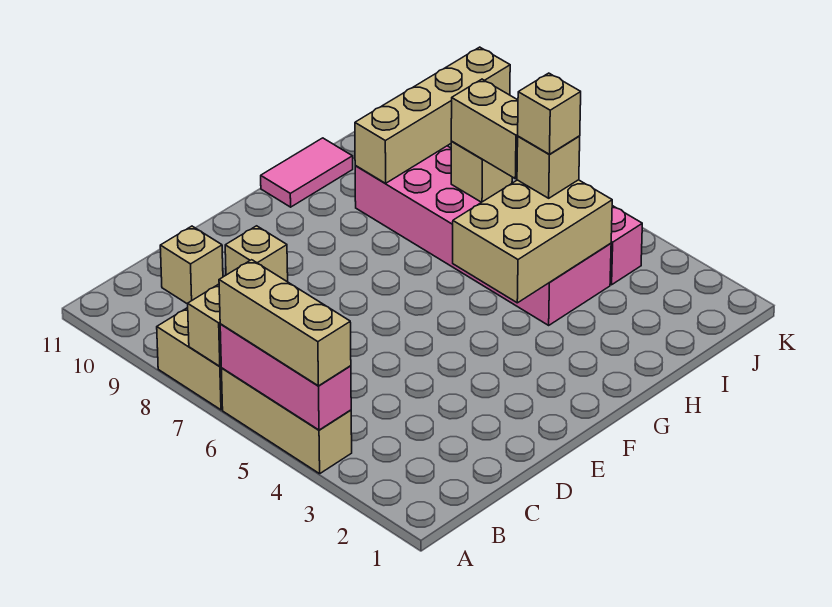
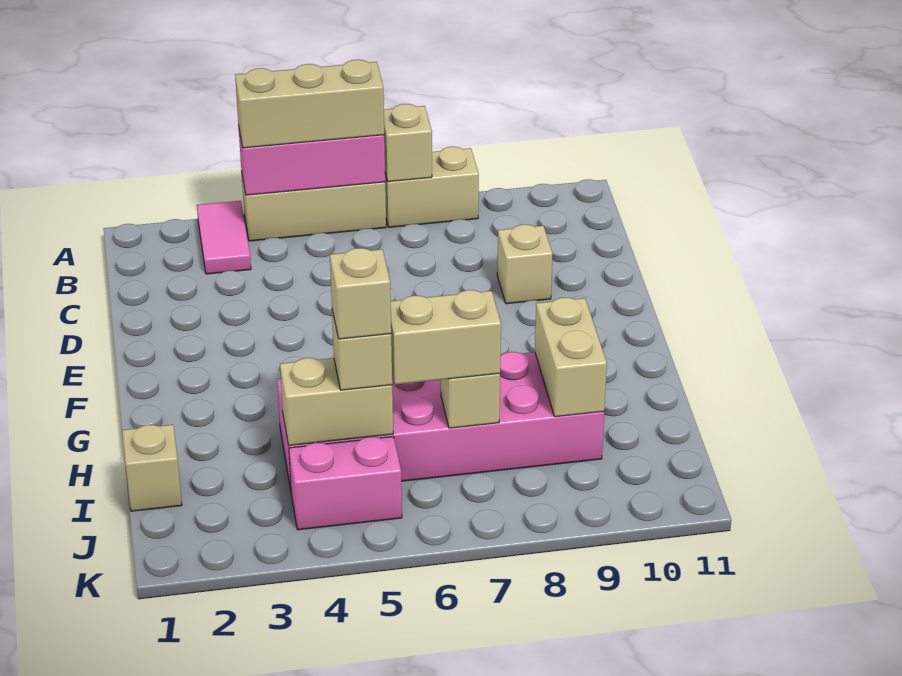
tan 1x1 brick [160,226,223,304] -> tan 1x1 brick moved to [122,425,182,511]
tan 2x3 brick [453,180,612,303] -> tan 1x2 brick [280,358,393,446]
pink 1x2 tile [261,138,353,207] -> pink 1x2 tile moved to [197,201,251,274]
tan 1x4 brick [355,47,510,183] -> tan 1x2 brick [535,297,607,417]

